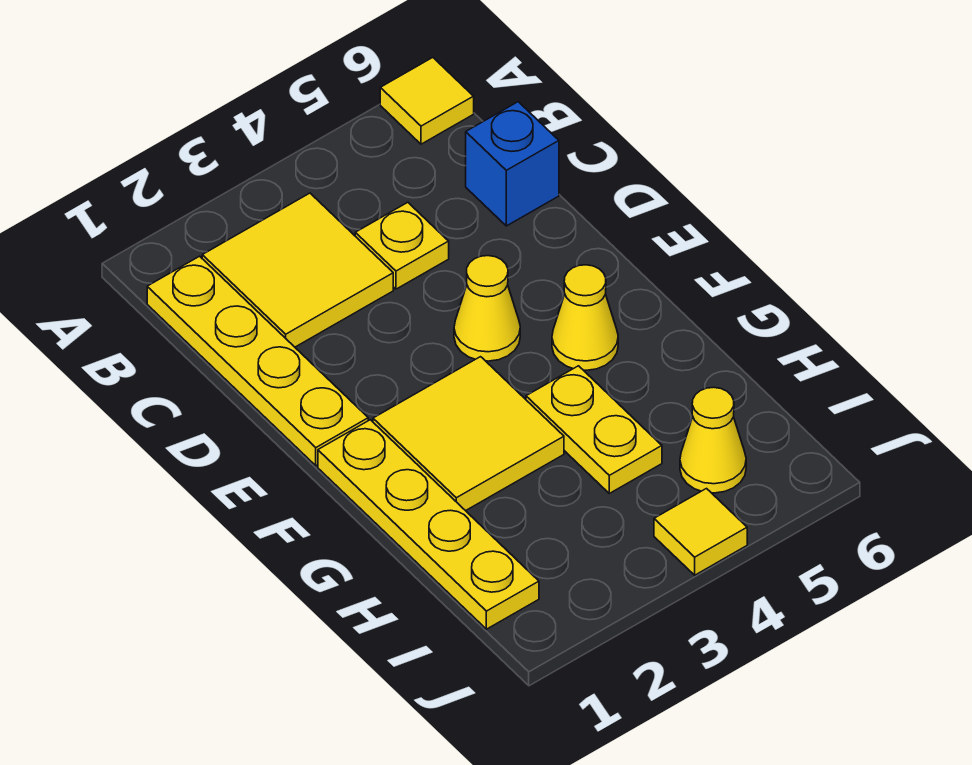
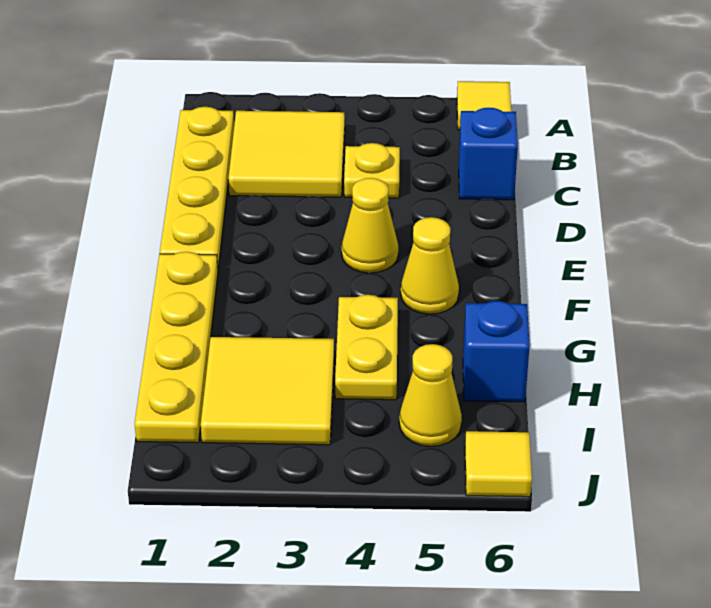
yellow 2x2 tile [373,357,564,511] -> yellow 2x2 tile moved to [201,337,334,445]
none -> blue 1x1 brick [463,301,530,402]
yellow 1x1 tile [654,489,747,575] -> yellow 1x1 tile moved to [465,431,532,497]

